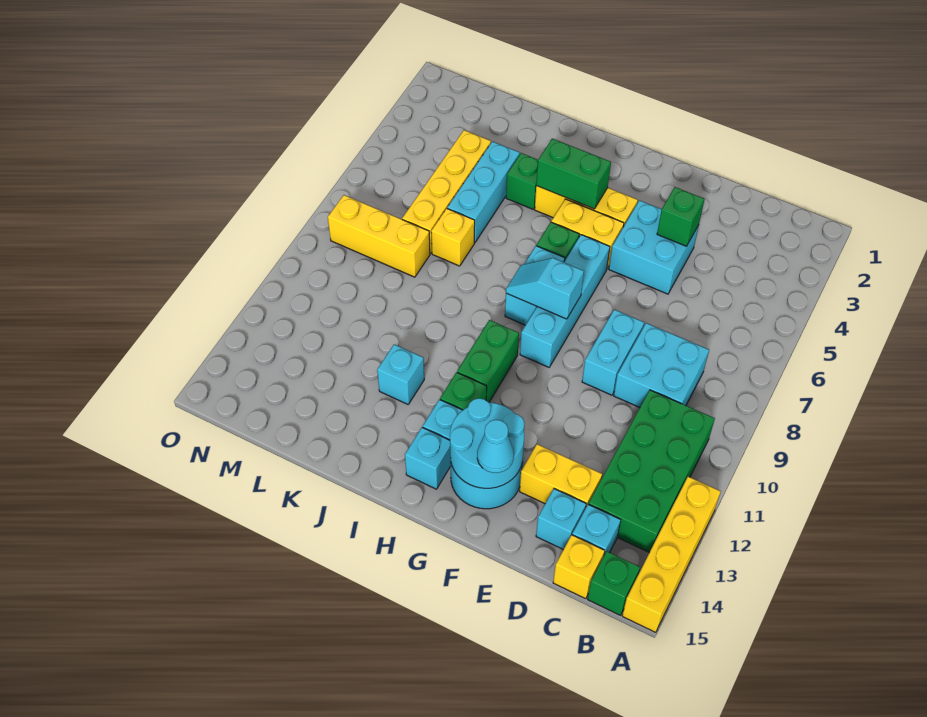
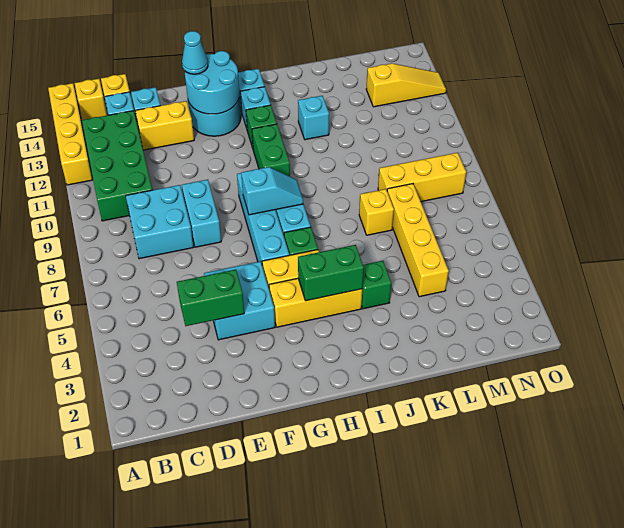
green 1x1 brick [588,551,640,615] -> yellow 1x1 brick [75,79,107,120]
green 1x1 brick [657,187,704,246] -> green 1x2 brick [177,270,244,326]
cyan 1x3 brick [447,141,520,243] -> none
none -> yellow 1x3 slope [366,63,446,107]

